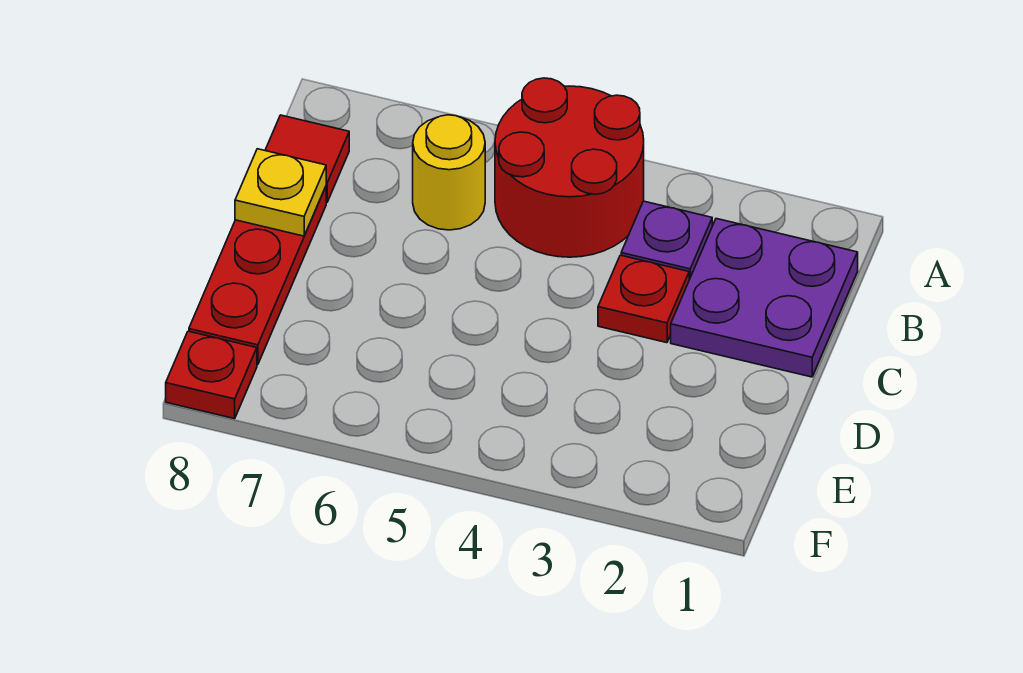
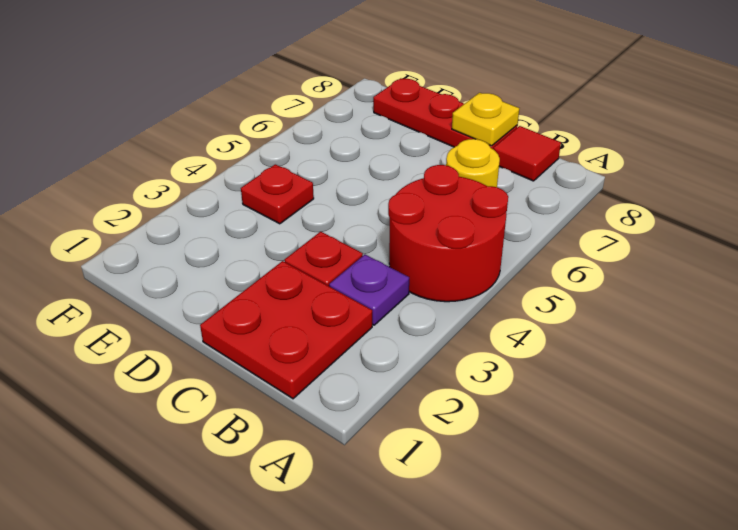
purple 2x2 plate [671,219,858,377] -> red 2x2 plate [200,261,372,399]
red 1x1 plate [166,331,257,419] -> red 1x1 plate moved to [241,164,314,224]

